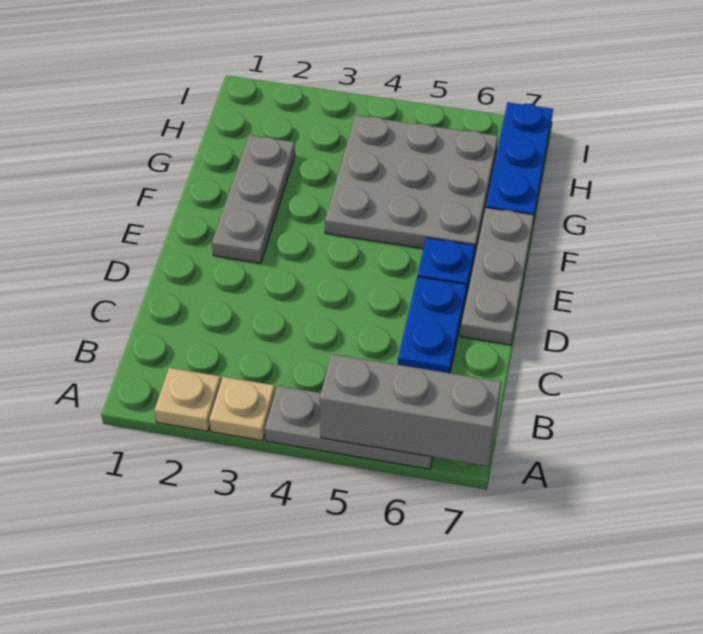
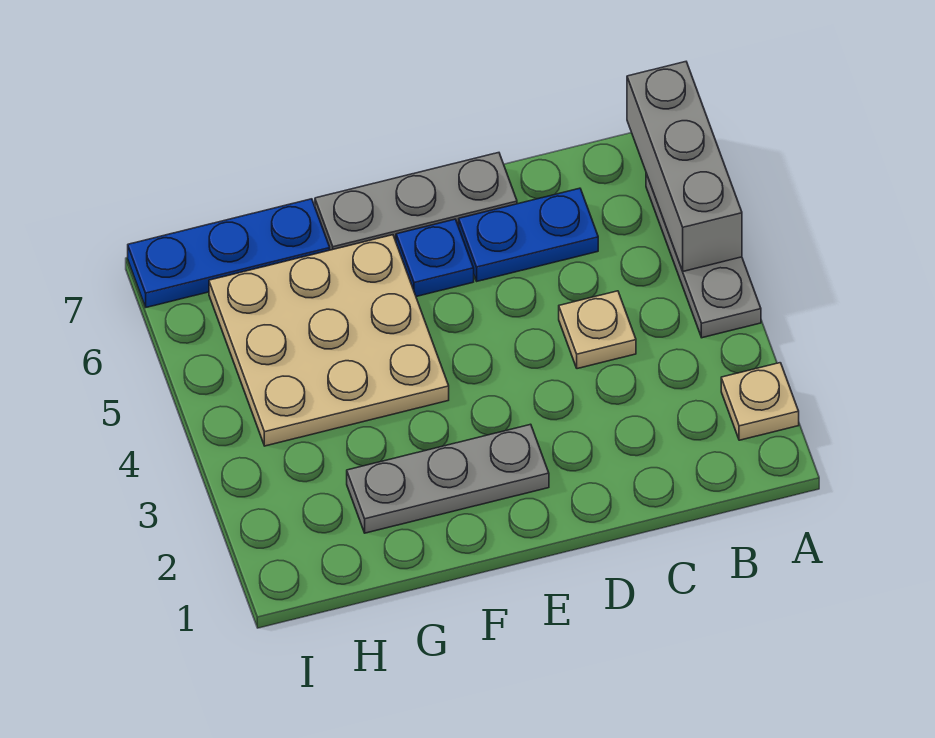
tan 1x1 plate [209,377,275,441] -> tan 1x1 plate moved to [559,291,636,369]
grey 3x3 plate [325,115,498,255] -> tan 3x3 plate [209,235,449,446]

